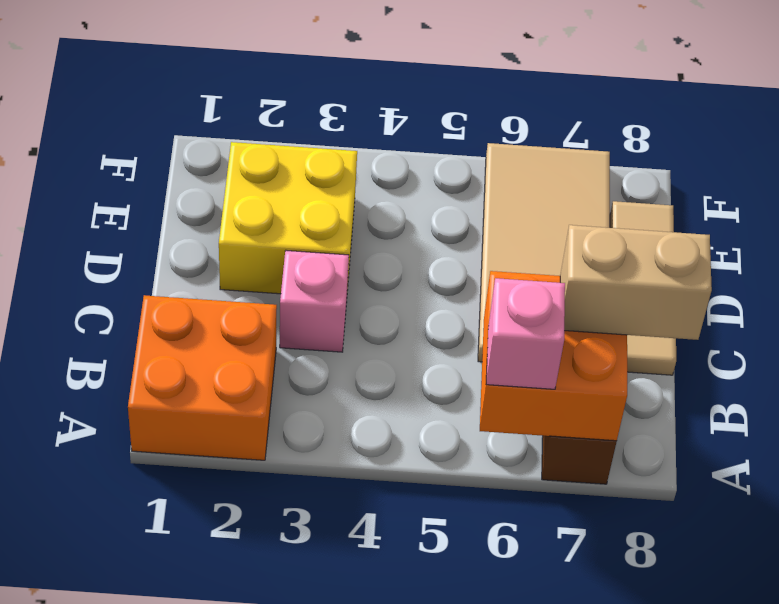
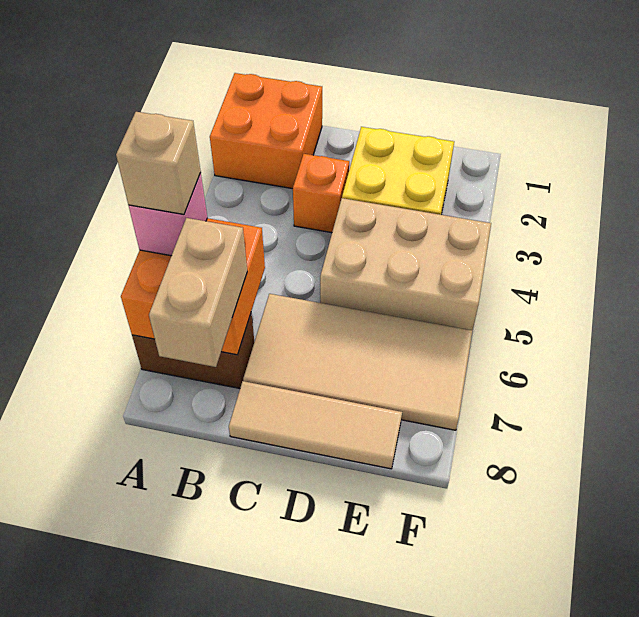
none -> tan 1x1 brick [116,112,201,214]
pink 1x1 brick [280,250,349,352] -> orange 1x1 brick [293,154,349,233]
none -> tan 2x3 brick [320,198,491,330]

